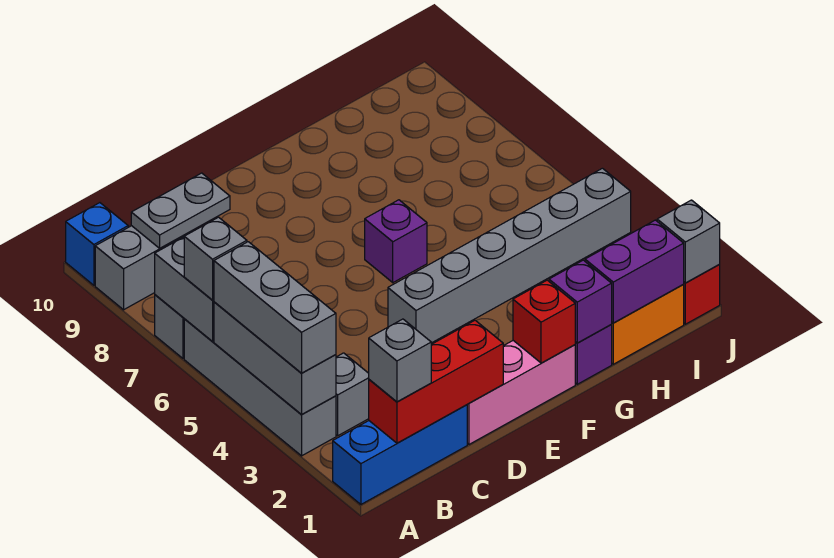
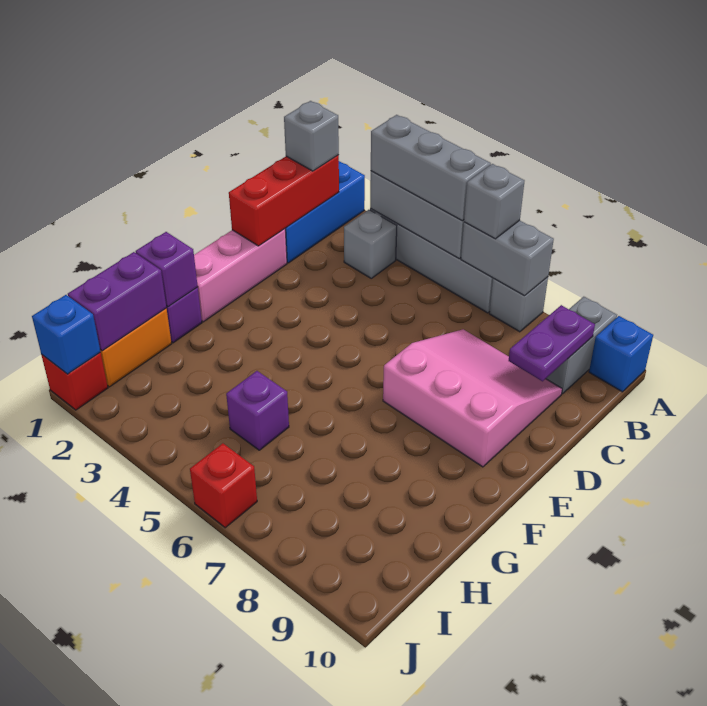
grey 1x2 plate [131,173,230,248] -> purple 1x2 plate [509,305,595,381]
none -> pink 3x3 slope [383,329,562,467]
grey 1x6 brick [388,168,631,343] -> none
red 1x1 brick [513,280,575,363] -> red 1x1 brick moved to [190,443,257,528]
purple 1x1 brick [365,200,427,283] -> purple 1x1 brick moved to [226,371,289,450]
grey 1x1 brick [657,200,720,283] -> blue 1x1 brick [32,295,100,374]

